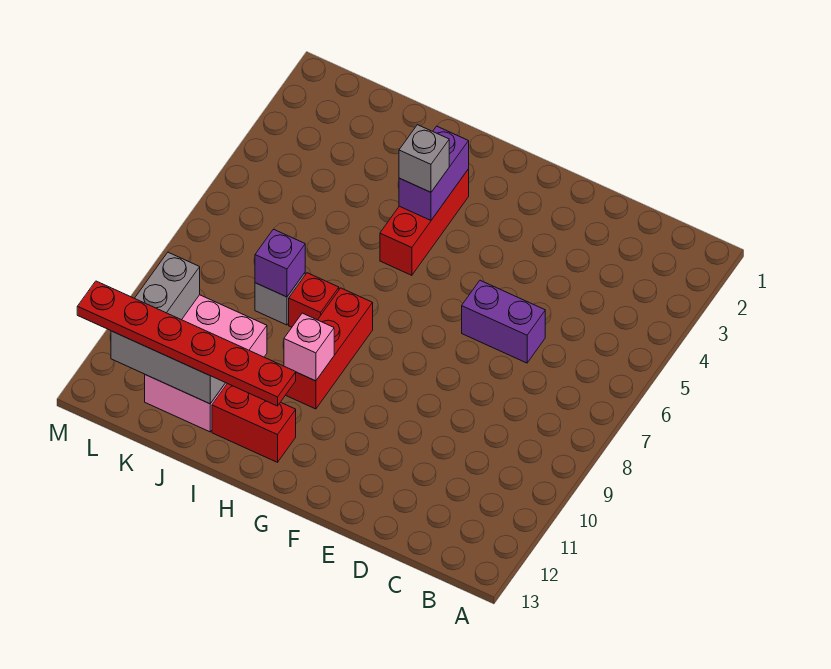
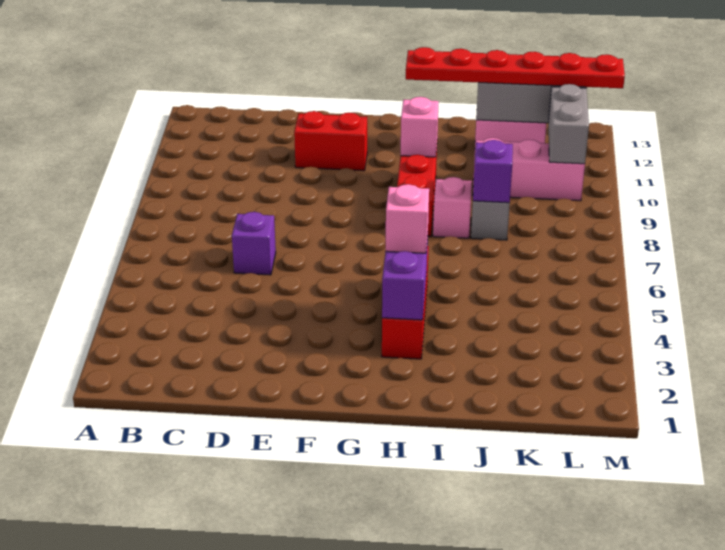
purple 1x2 brick [462,280,545,363] -> purple 1x1 brick [232,212,276,275]
grey 1x1 brick [399,125,449,192] -> pink 1x1 brick [386,184,429,253]
red 1x2 brick [212,383,296,462] -> red 1x2 brick moved to [294,111,367,171]
red 1x1 brick [289,273,339,327] -> pink 1x1 brick [433,177,472,238]

